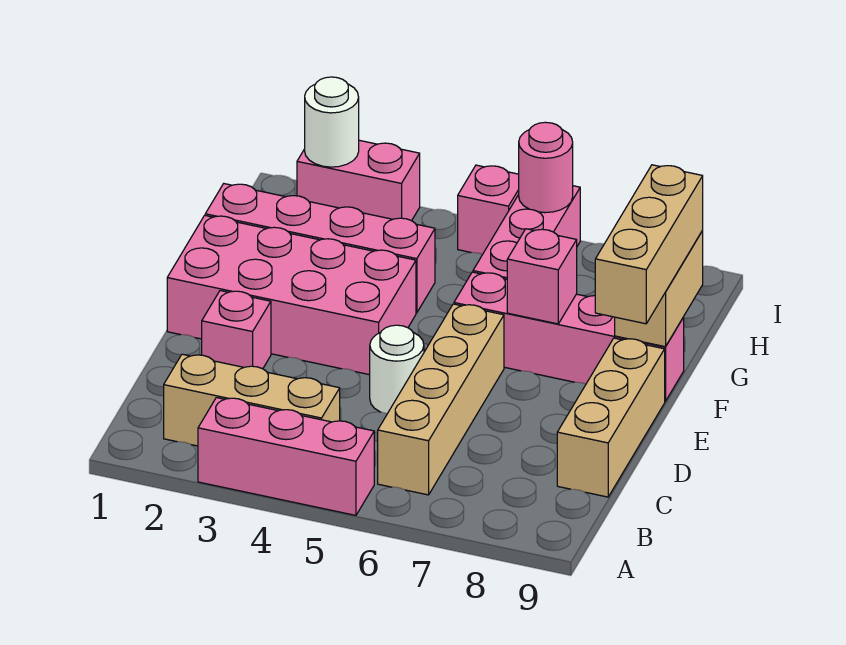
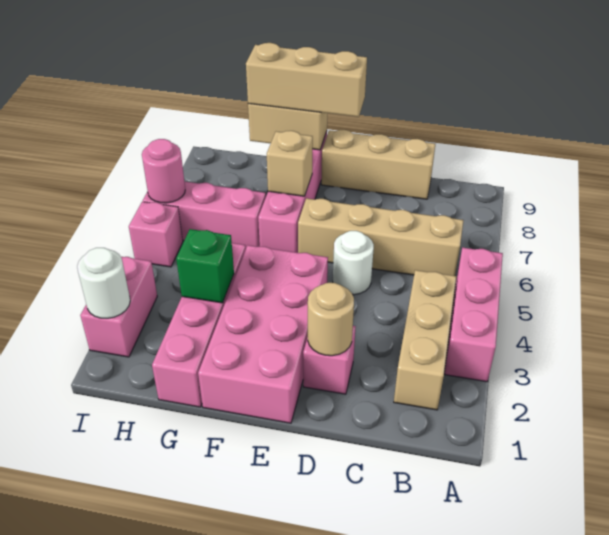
none -> tan 1x1 round brick [308,283,354,356]
pink 1x1 brick [507,229,577,324] -> tan 1x1 brick [267,131,313,196]
none -> green 1x1 brick [176,229,234,303]

